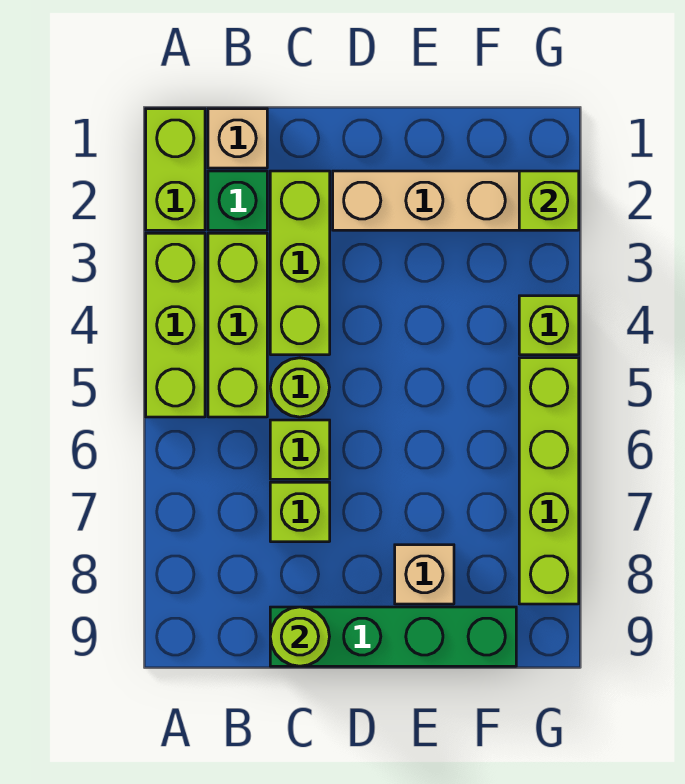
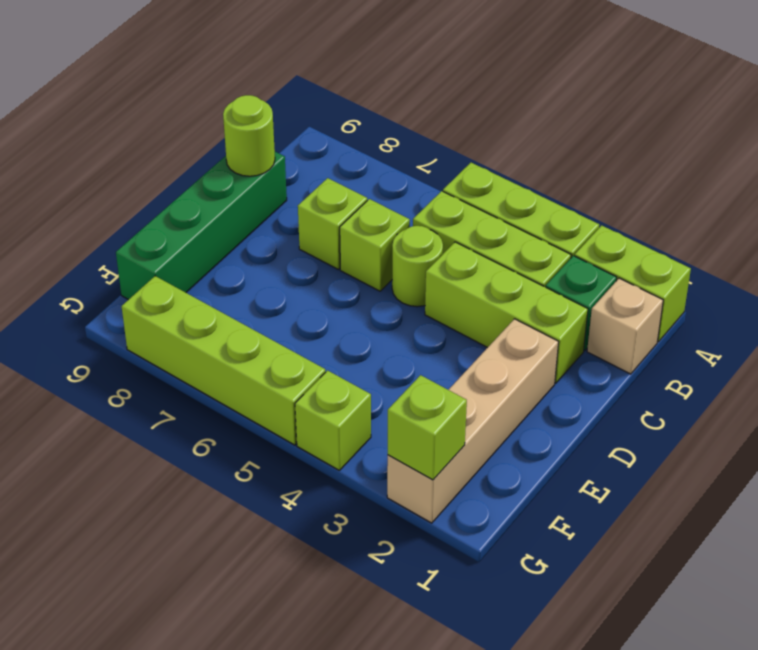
tan 1x1 brick [395,545,454,604] -> none

